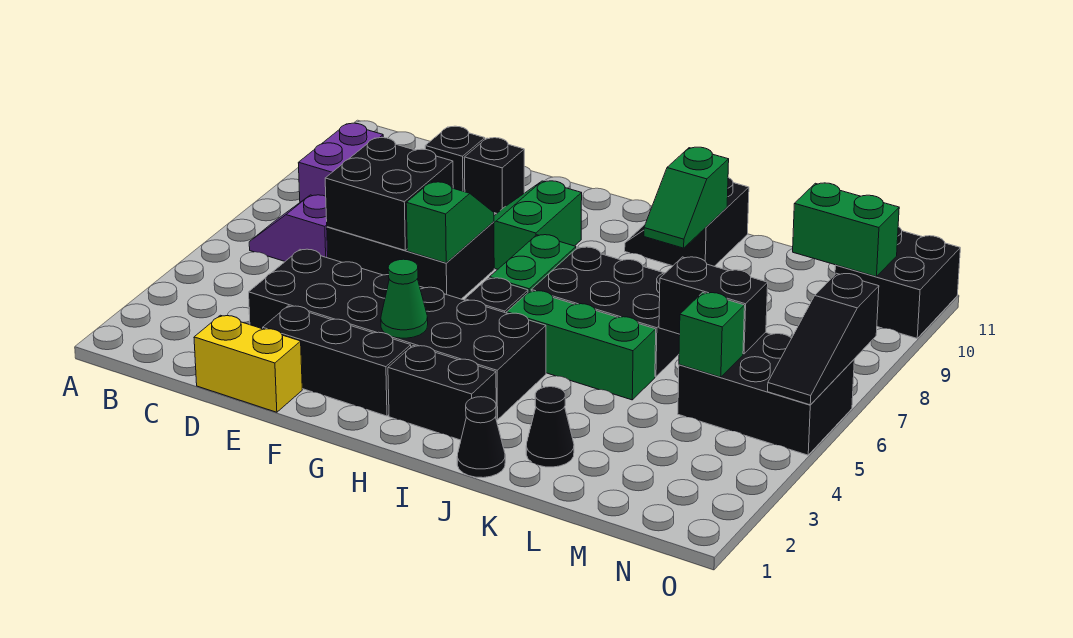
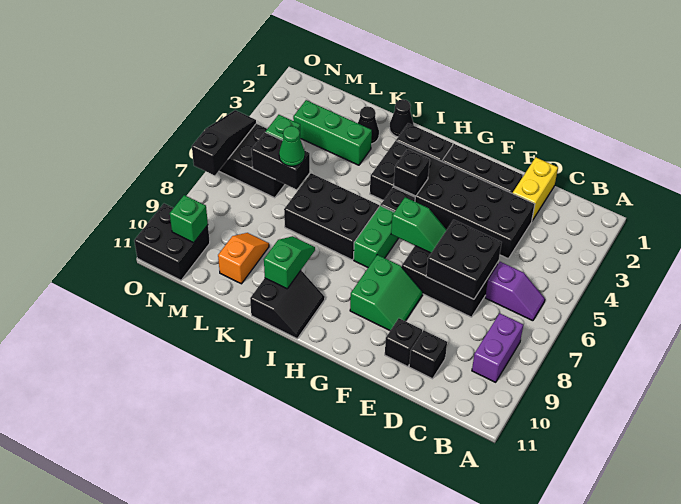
yellow 1x2 brick [194,315,302,412] -> yellow 1x2 brick turned to [513,158,558,221]
green 1x2 slope [406,182,494,263] -> green 1x2 slope turned to [391,197,446,253]
green 1x1 cone [381,259,428,338] -> green 1x1 cone moved to [279,126,305,166]
none -> black 1x1 brick [394,149,430,196]
green 1x3 brick [507,291,656,400] -> green 1x3 brick moved to [293,100,372,165]
none -> orange 1x2 slope [218,233,269,284]
green 1x2 brick [793,183,899,277] -> green 1x1 brick [170,195,208,243]

